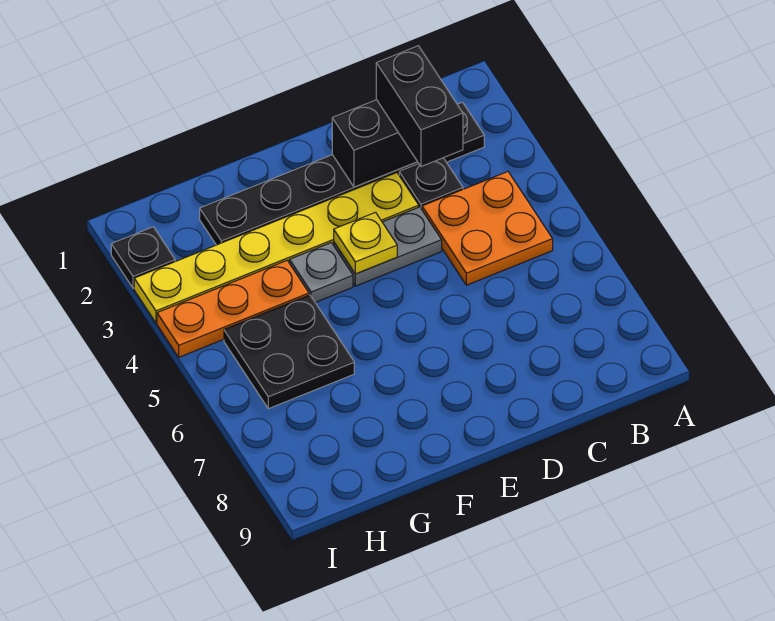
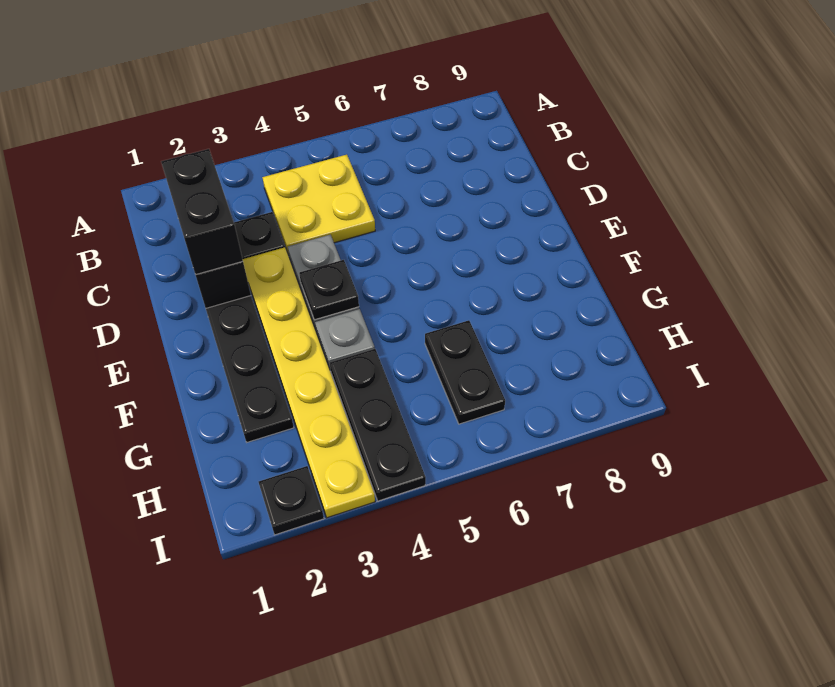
orange 2x2 plate [422,172,553,285] -> yellow 2x2 plate [262,155,375,255]
black 1x2 brick [376,46,463,167] -> black 1x2 brick turned to [161,149,243,275]
yellow 1x1 plate [334,212,397,274] -> black 1x1 plate [299,260,359,320]
orange 1x3 plate [157,261,309,357] -> black 1x3 plate [330,349,426,501]
black 2x2 plate [224,295,354,409] -> black 1x2 plate [425,320,505,424]

